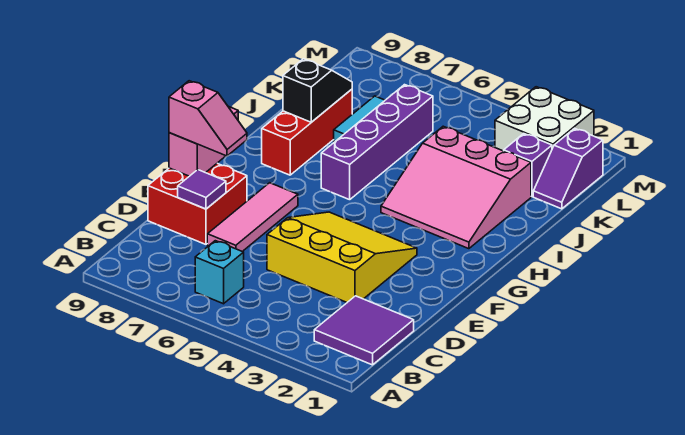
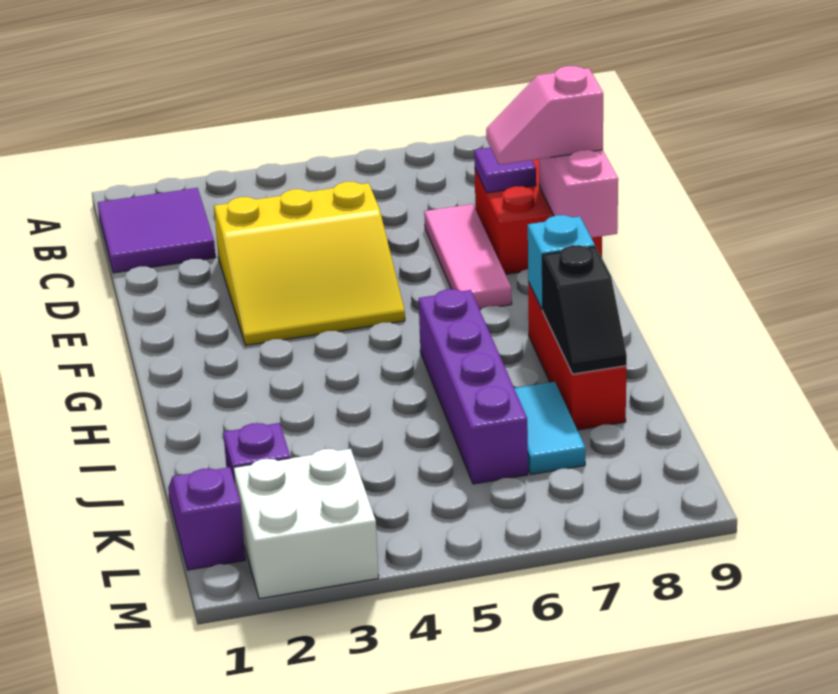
cyan 1x1 brick [195,241,244,304] -> cyan 1x1 brick moved to [528,215,595,310]
pink 3x3 slope [381,126,531,249] -> none

